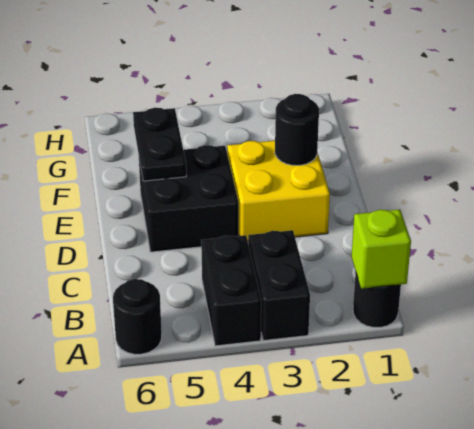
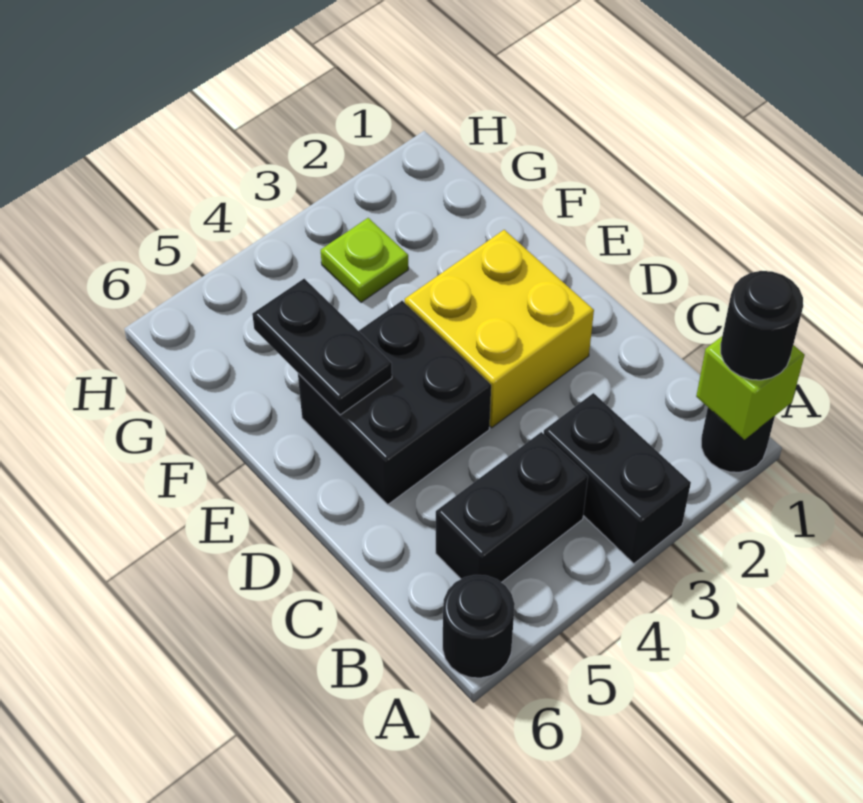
black 1x2 brick [201,235,261,346] -> black 1x2 brick turned to [436,432,588,582]
black 1x1 round brick [275,94,319,165] -> black 1x1 round brick moved to [721,271,803,380]
none -> lime 1x1 plate [321,218,408,302]

